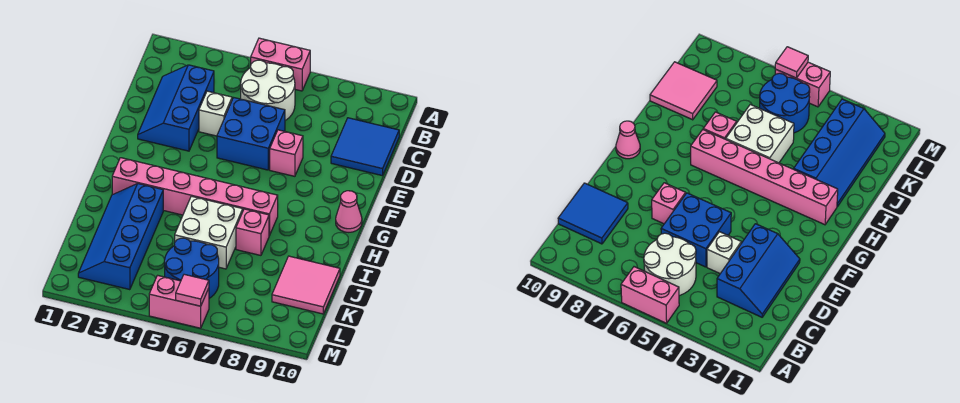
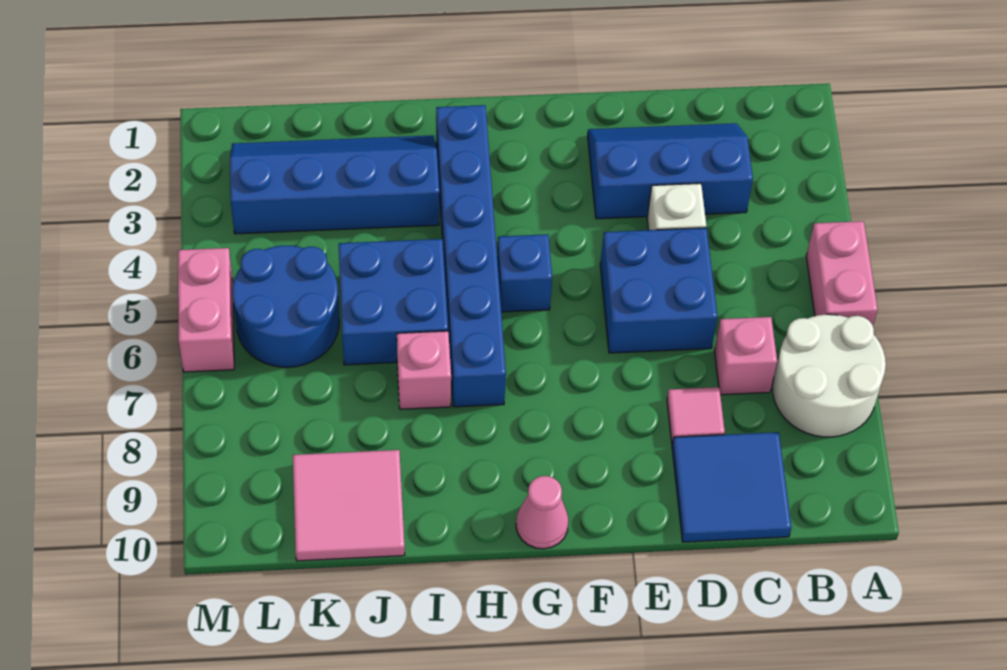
white 2x2 round brick [241,60,295,120] -> white 2x2 round brick moved to [772,314,886,437]
pink 1x1 brick [270,130,303,176] -> pink 1x1 brick moved to [714,317,777,395]
none -> blue 1x1 brick [497,234,552,312]
pink 1x6 brick [112,158,278,236] -> blue 1x6 brick [436,105,506,407]
white 2x2 brick [175,196,243,269] -> blue 2x2 brick [339,239,448,365]
pink 1x1 tile [176,274,209,306] -> pink 1x1 tile moved to [667,387,725,444]

